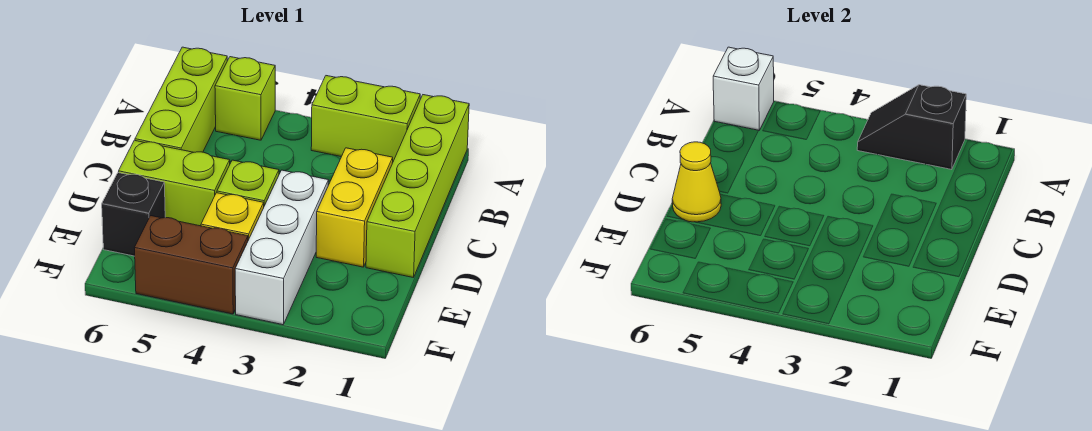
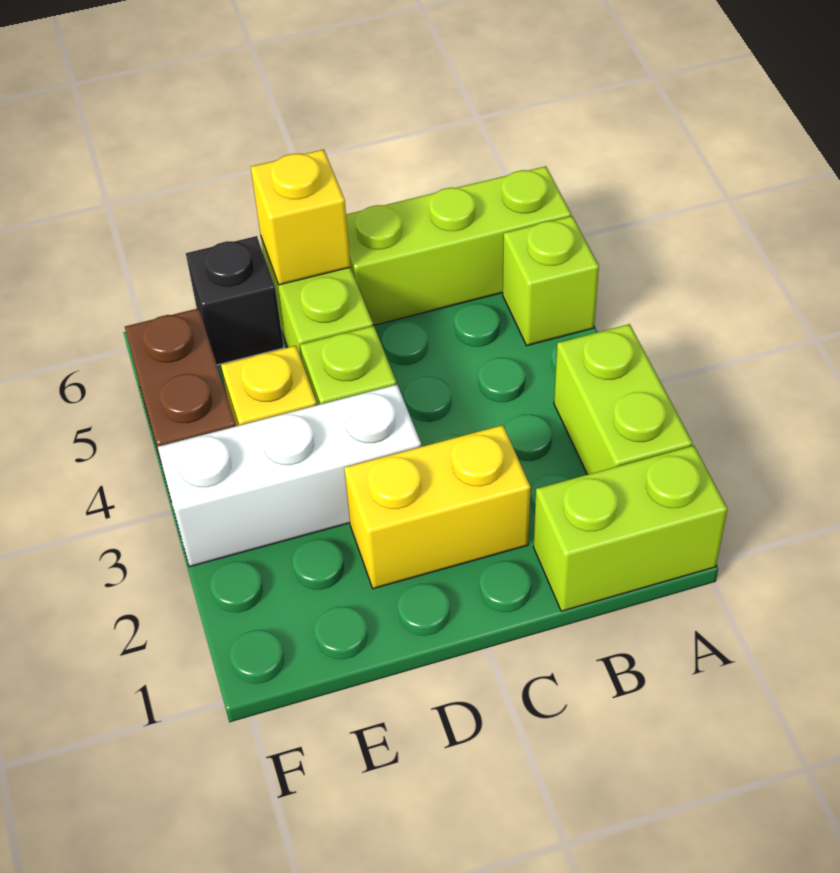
lime 1x4 brick [366,95,469,278] -> lime 1x2 brick [534,446,727,611]
black 1x2 slope [857,85,966,170] -> none
white 1x1 brick [713,47,774,131] -> none
yellow 1x1 cone [672,142,721,222] -> yellow 1x1 brick [251,149,351,285]

